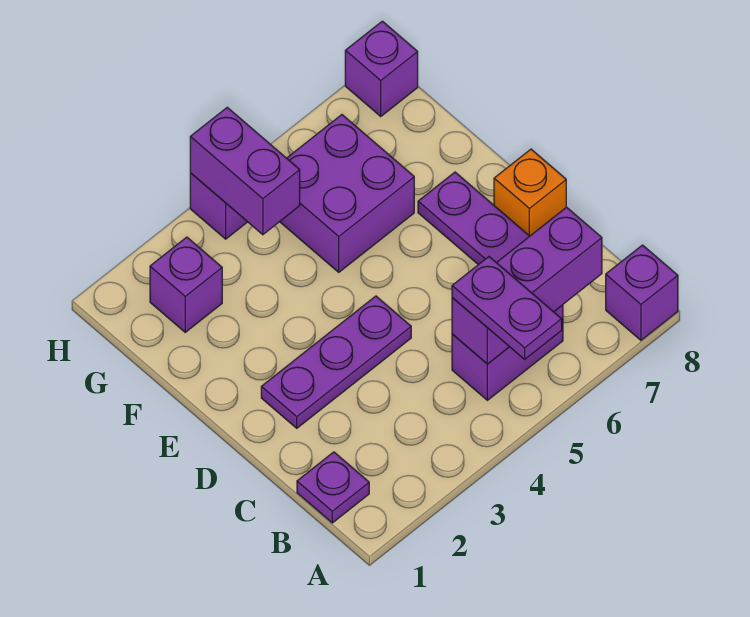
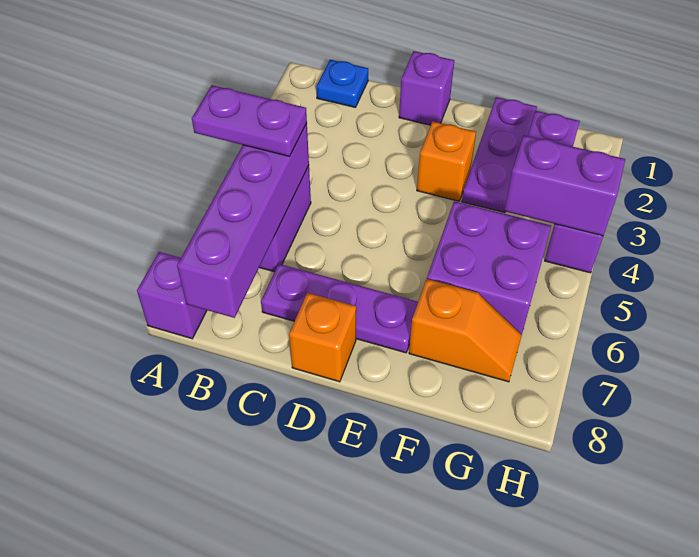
purple 1x1 plate [297,452,369,523] -> blue 1x1 plate [316,60,368,107]
purple 1x3 brick [452,207,602,364] -> purple 1x4 brick [177,123,309,318]
purple 1x3 plate [261,296,411,428] -> purple 1x3 plate moved to [462,97,537,213]
none -> orange 1x1 brick [417,122,476,201]
none -> orange 1x2 slope [409,279,522,382]
purple 1x1 brick [345,21,418,116] -> purple 1x1 brick moved to [399,51,454,125]

